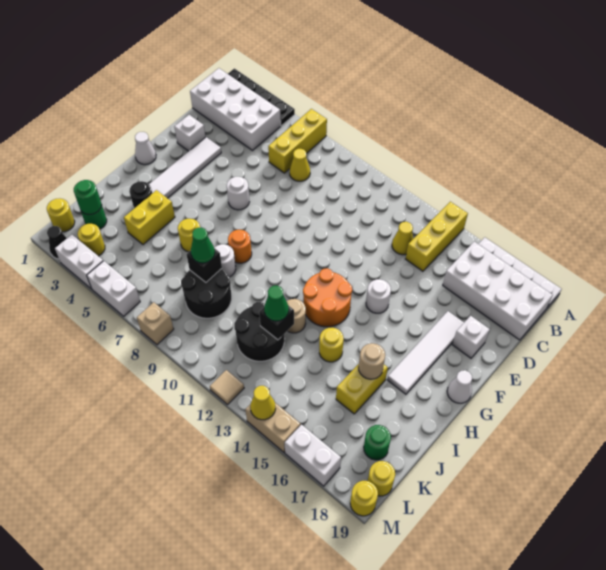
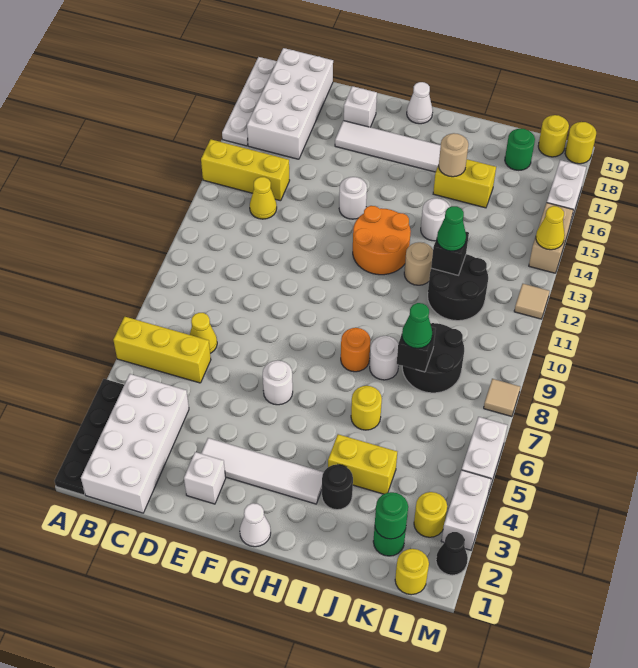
yellow 1x1 round brick [319,328,344,362] -> white 1x1 round brick [421,198,450,241]
tan 1x1 brick [137,302,174,345] -> tan 1x1 tile [484,379,520,417]

